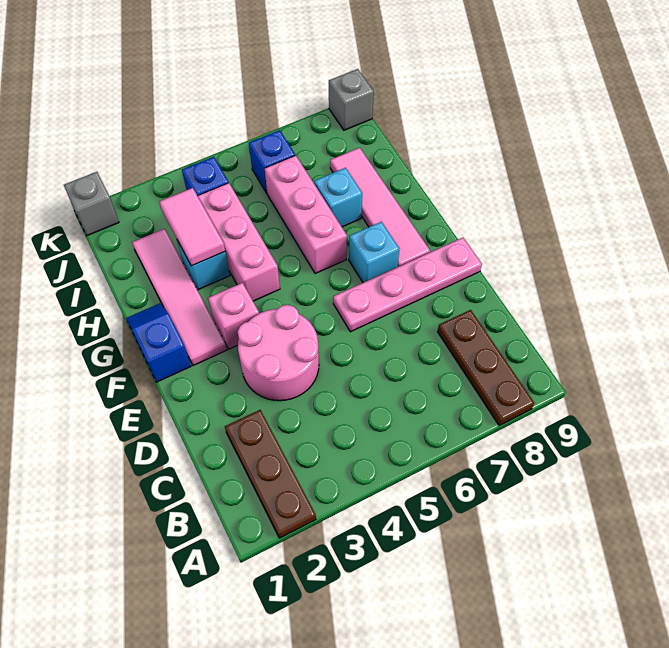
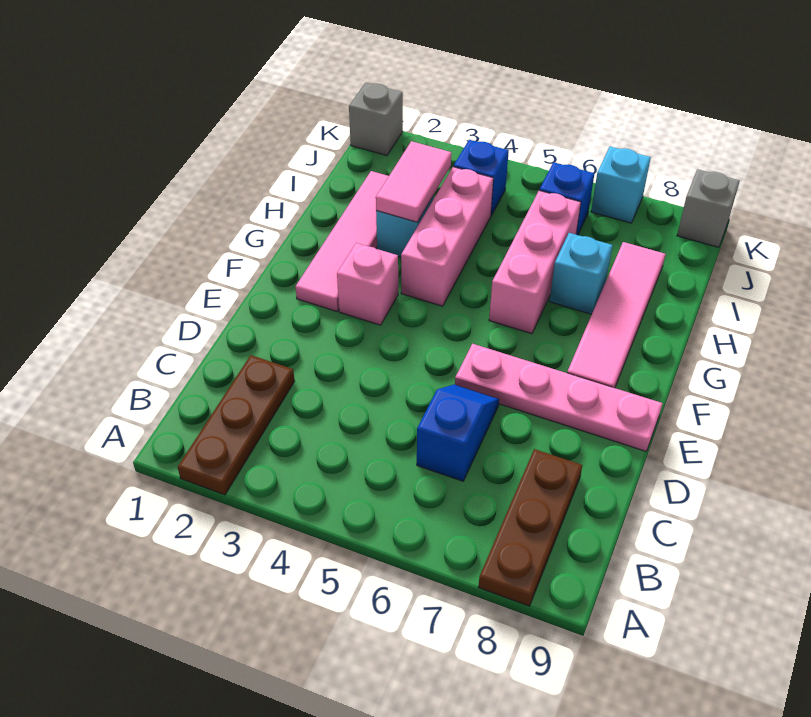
pink 2x2 round brick [238,305,319,401] -> none
blue 1x2 slope [126,303,191,382] -> blue 1x2 slope moved to [417,384,499,481]
cyan 1x1 brick [349,222,399,283] -> cyan 1x1 brick moved to [591,146,651,223]

